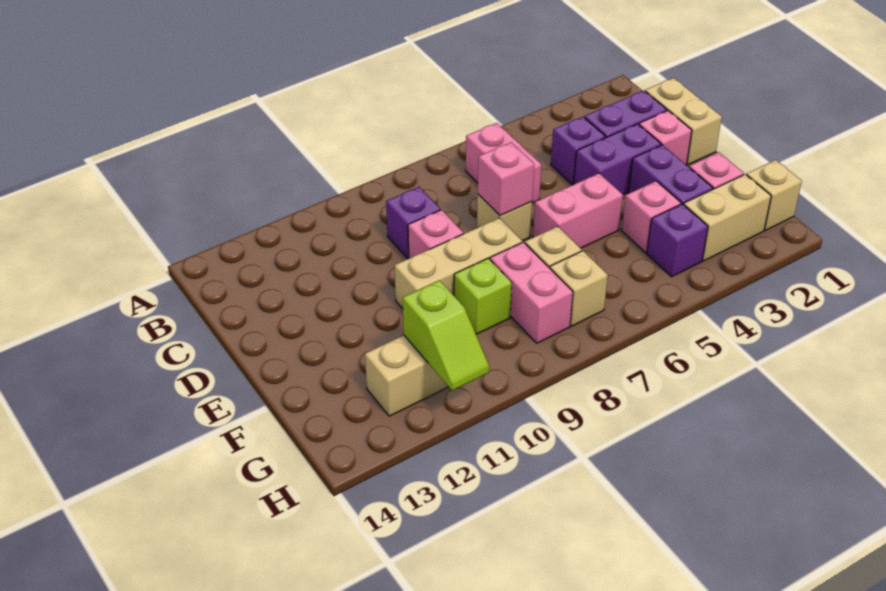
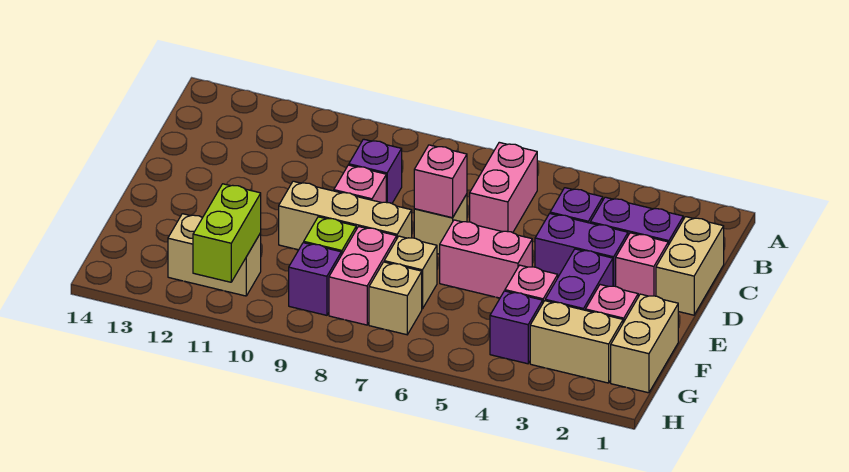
tan 1x1 brick [747,160,802,230] -> tan 1x2 brick [611,294,678,393]
none -> purple 1x1 brick [289,243,341,315]
lime 1x2 slope [403,280,489,391] -> lime 1x2 brick [193,184,261,282]

